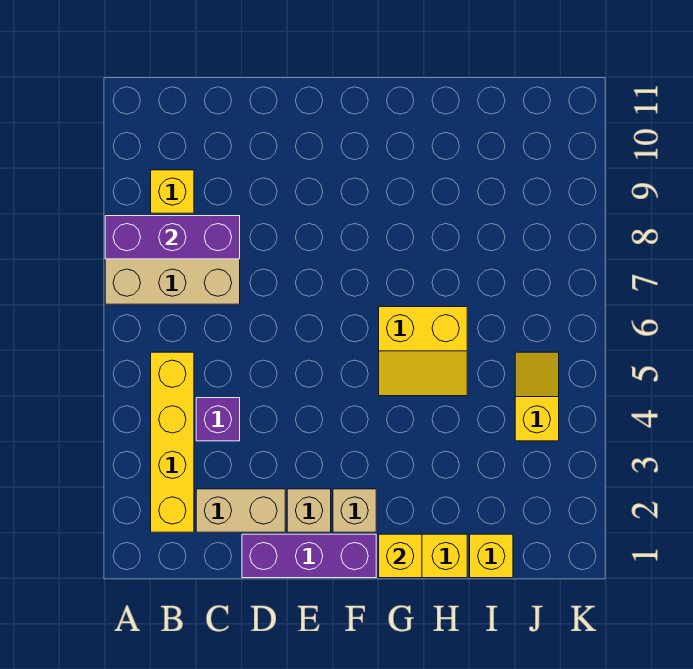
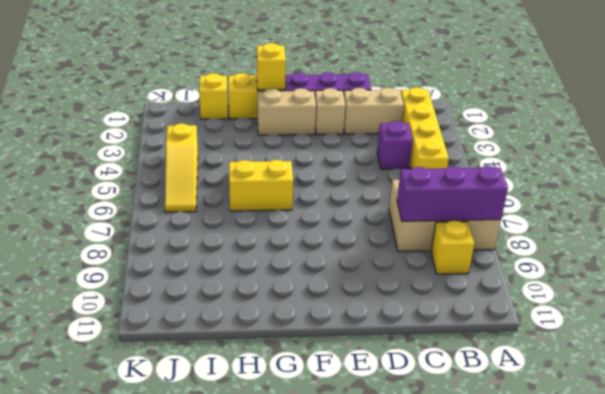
tan 1x1 brick [333,489,376,532] -> tan 1x2 brick [258,88,316,135]
yellow 1x2 slope [515,352,559,441] -> yellow 1x3 slope [165,123,198,212]

